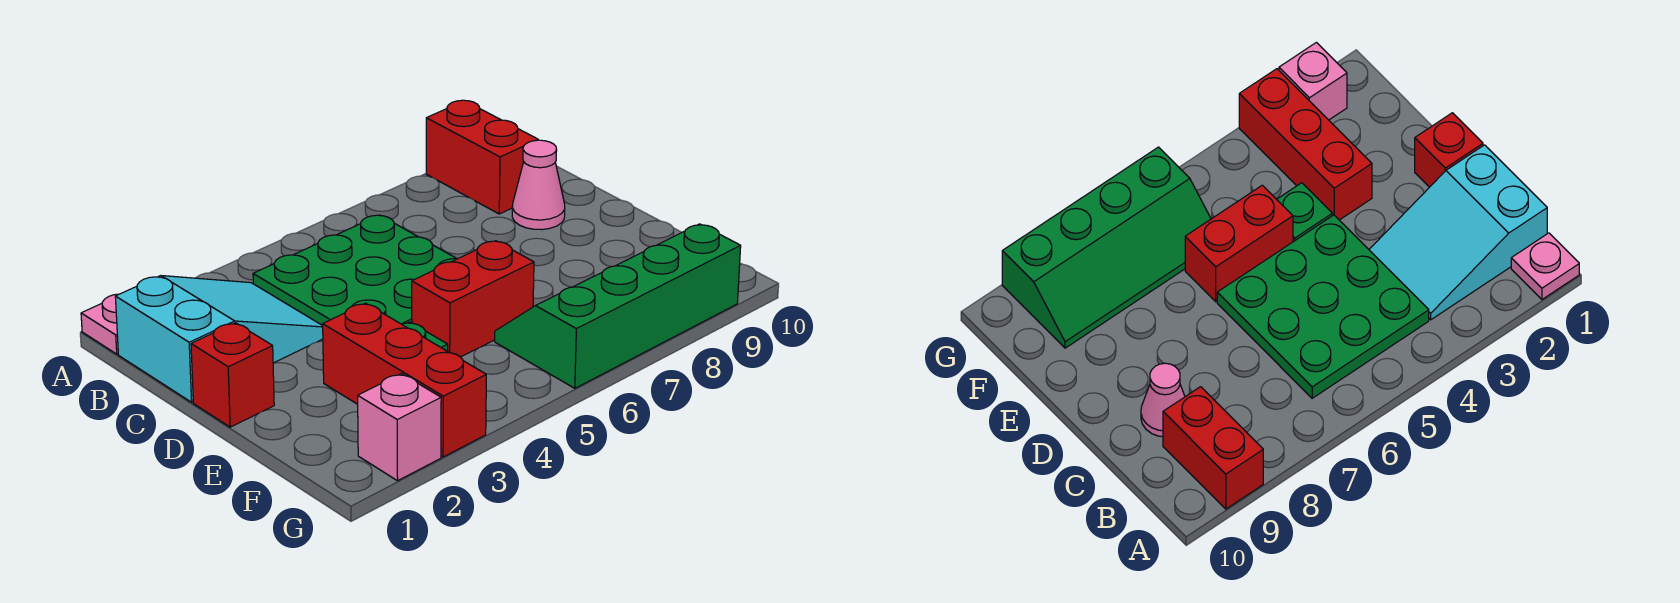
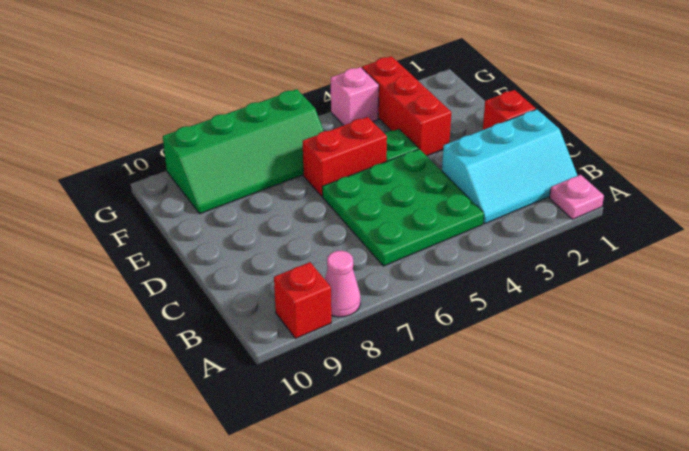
red 1x2 brick [426,100,538,214] -> red 1x1 brick [274,262,331,339]
cyan 2x3 slope [115,276,323,402] -> cyan 2x3 slope turned to [442,109,577,223]
pink 1x1 cone [512,140,565,230] -> pink 1x1 cone moved to [325,251,360,317]
pink 1x1 brick [358,374,441,481] -> pink 1x1 brick moved to [331,67,379,125]

